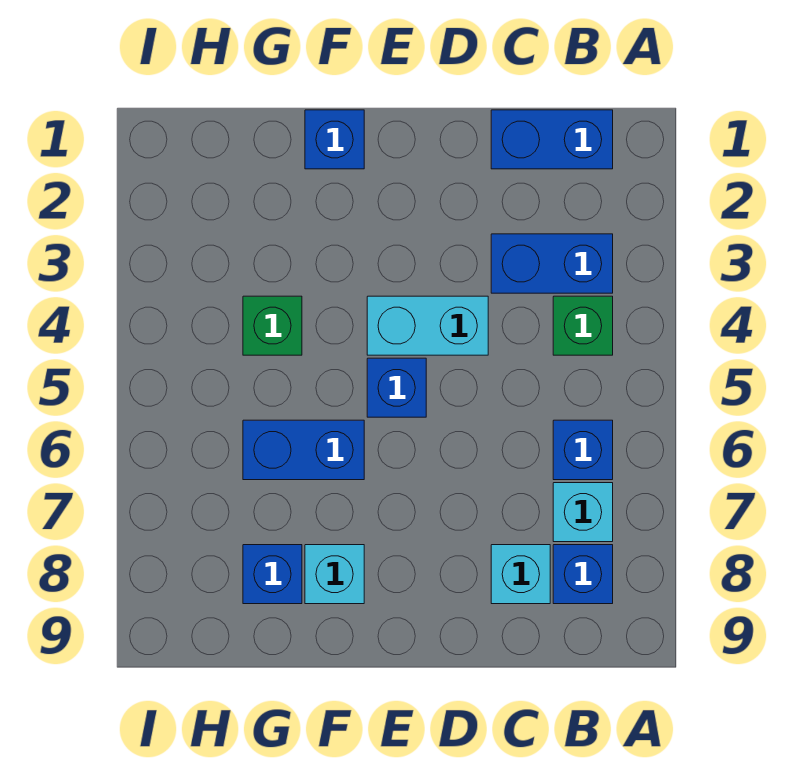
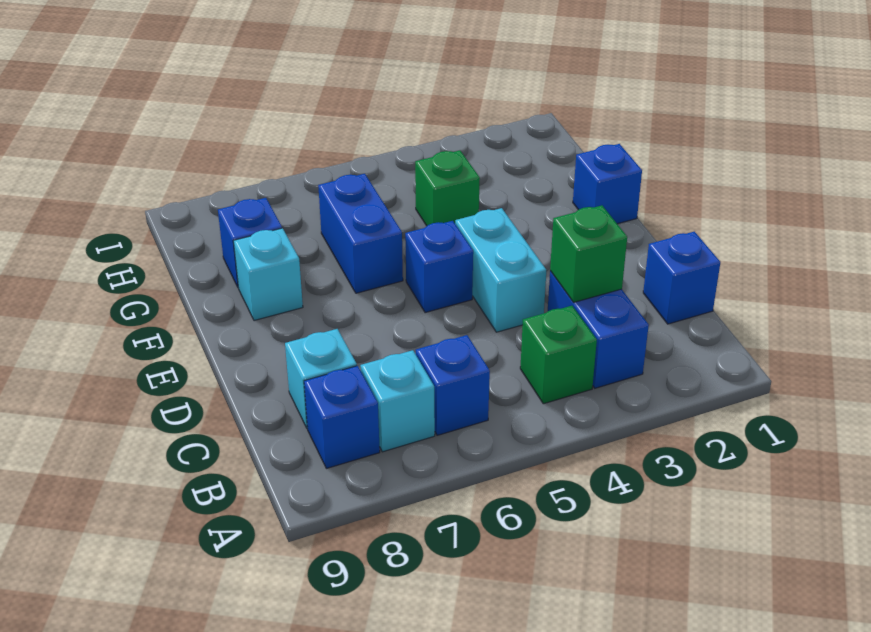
blue 1x2 brick [491,110,613,169] -> blue 1x1 brick [643,232,720,324]
none -> green 1x1 brick [550,205,627,302]

